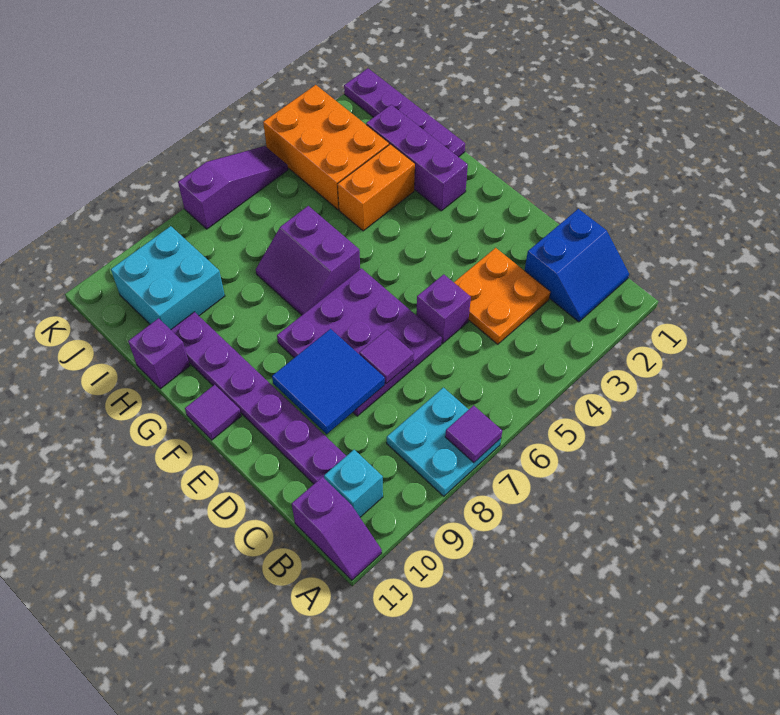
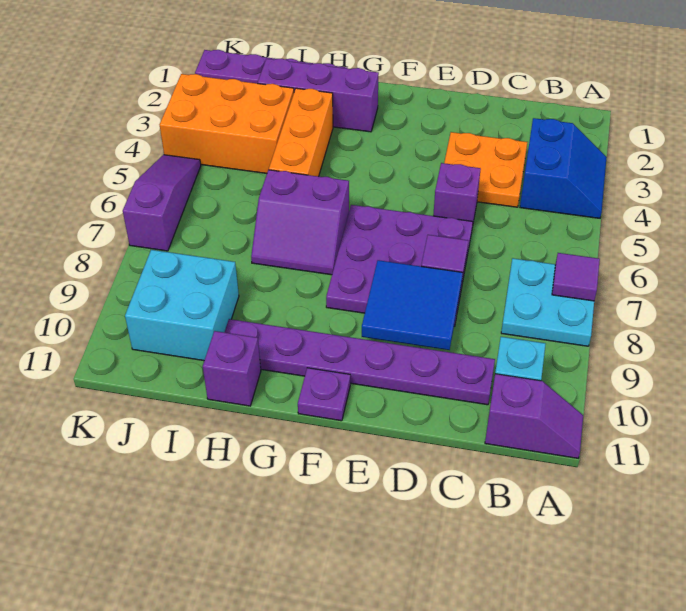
blue 2x2 slope [525,209,629,322] -> blue 2x2 slope moved to [520,118,607,218]
purple 1x1 tile [185,385,241,440] -> purple 1x1 plate [298,368,350,421]
orange 1x2 brick [338,144,415,231] -> orange 1x3 brick [269,88,333,176]

